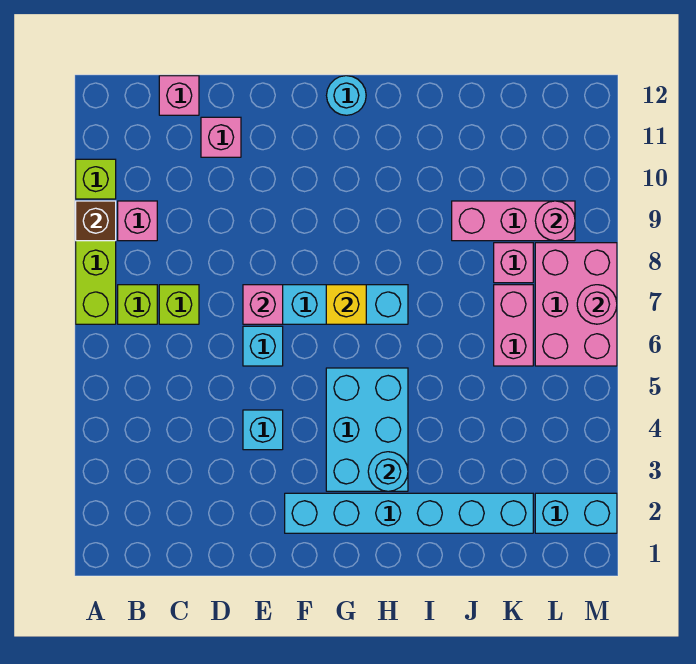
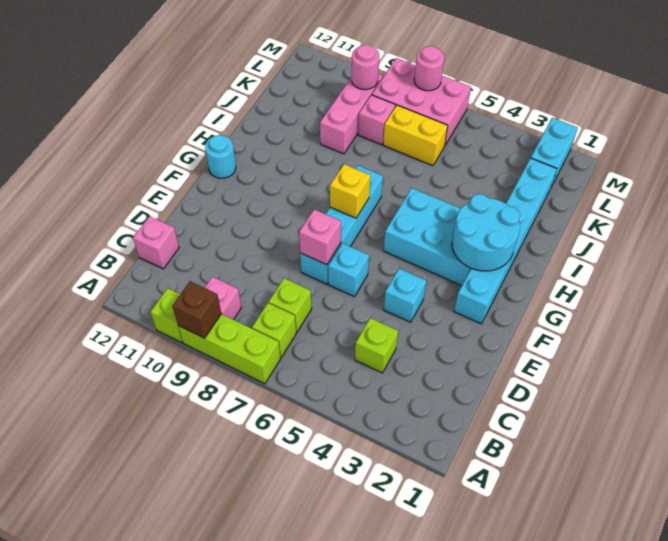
none -> lime 1x1 brick [355,318,398,373]
pink 1x1 brick [201,117,241,157] -> none
cyan 1x1 round brick [368,452,408,491] -> cyan 2x2 round brick [452,194,520,271]
pink 1x2 brick [494,285,533,366] -> yellow 1x2 brick [383,105,448,166]

